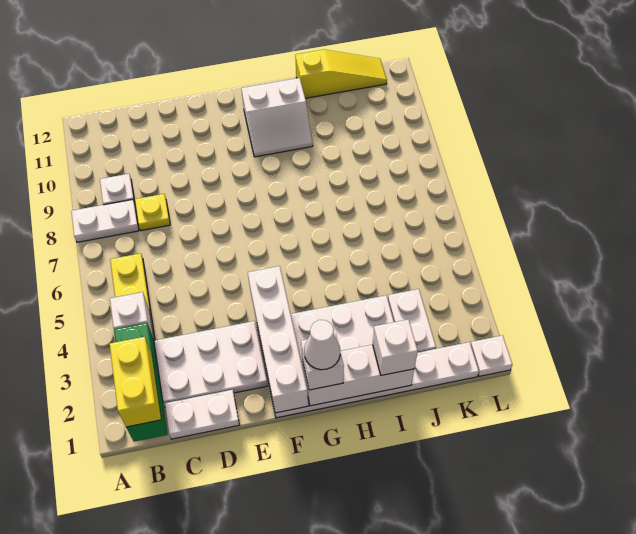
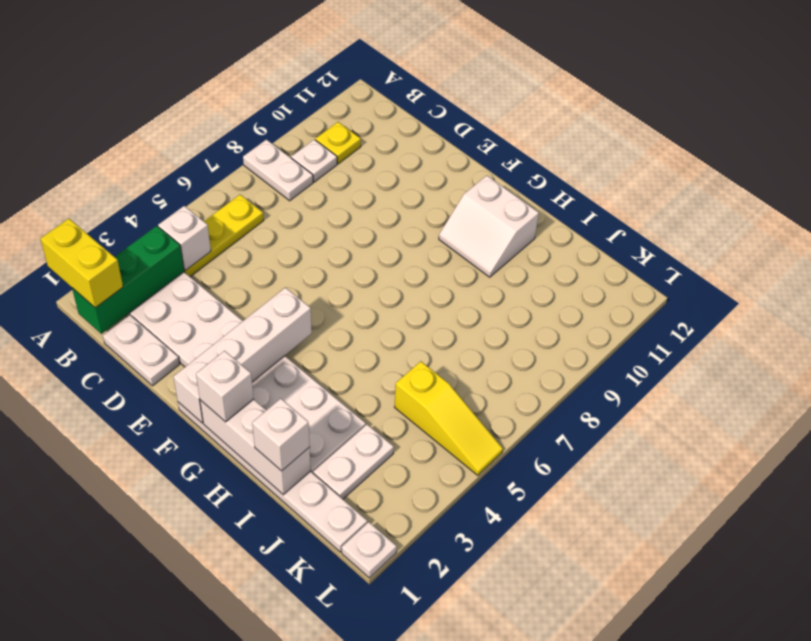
yellow 1x2 brick [110,337,161,427] -> yellow 1x2 brick turned to [40,218,123,308]
yellow 1x1 plate [135,194,170,231] -> yellow 1x1 plate moved to [315,122,361,164]
white 1x1 cone [304,320,340,370] -> none
yellow 1x3 slope [295,50,387,98] -> yellow 1x3 slope moved to [395,361,503,475]

